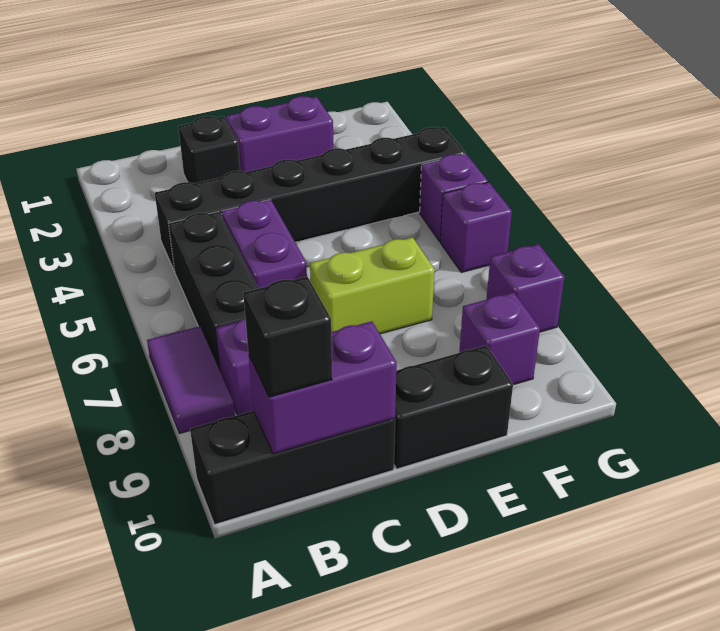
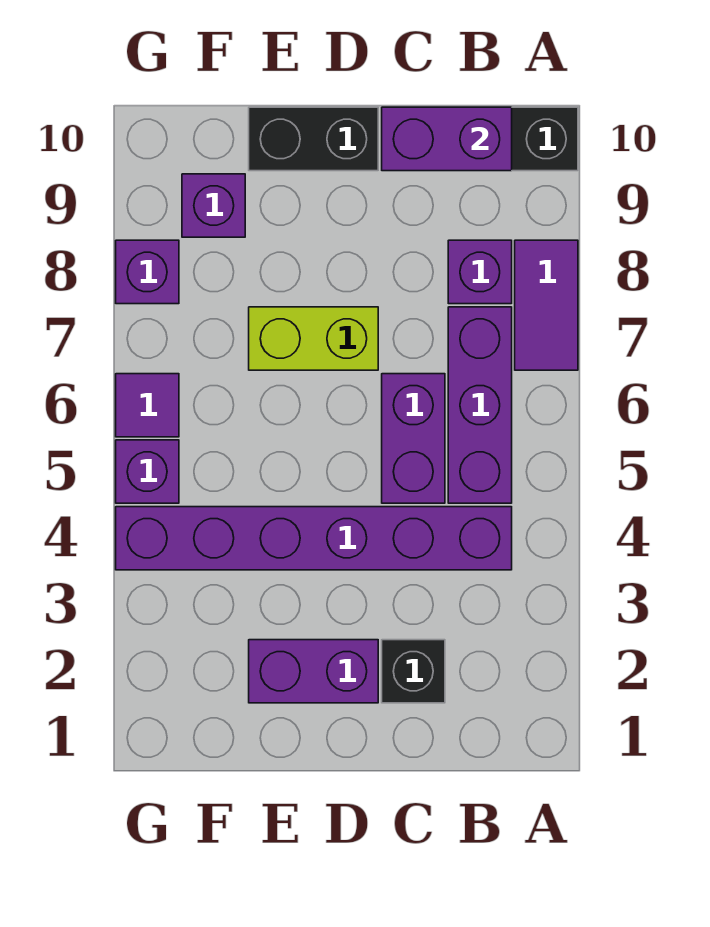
black 1x6 brick [155,127,465,271] -> purple 1x6 brick [116,507,512,570]
black 1x3 brick [169,212,258,369] -> purple 1x3 brick [448,307,512,503]
black 1x1 brick [243,276,332,397] -> none
purple 1x1 brick [440,182,512,272] -> purple 1x1 tile [116,374,179,437]

